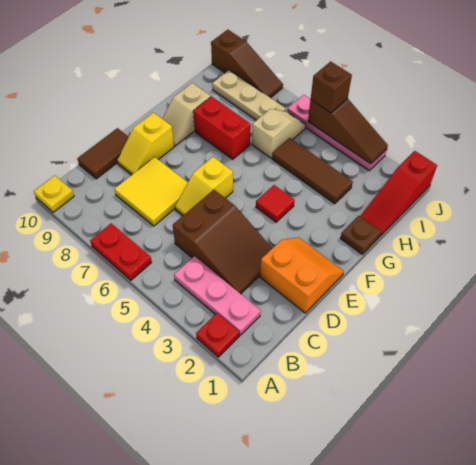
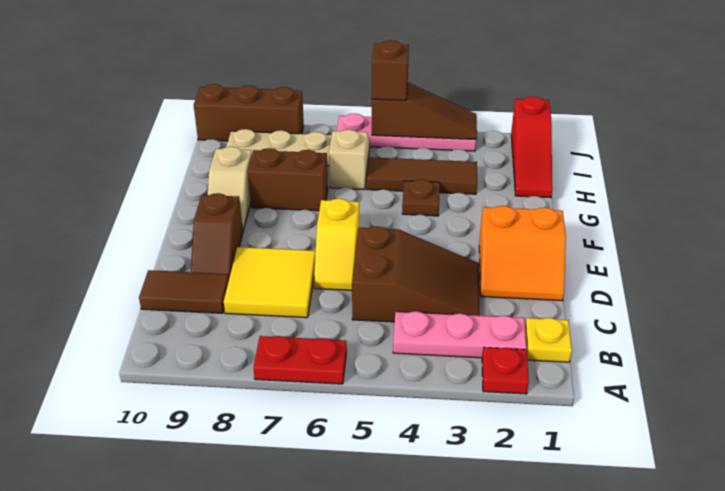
yellow 1x1 plate [34,175,74,213] -> yellow 1x1 plate moved to [525,318,572,362]
brown 1x2 tile [77,128,129,179] -> brown 1x2 tile turned to [139,270,229,313]
orange 2x2 slope [260,237,344,313] -> orange 2x2 slope turned to [479,206,566,301]
yellow 1x2 slope [117,113,174,175] -> brown 1x2 slope [191,193,243,278]
red 1x1 tile [256,185,295,222] -> none
brown 1x1 plate [340,216,381,254] -> brown 1x1 plate moved to [402,179,440,216]
red 1x2 brick [193,97,251,159] -> brown 1x2 brick [248,148,328,211]
brown 1x3 slope [211,30,283,98] -> brown 1x3 brick [194,84,304,141]

